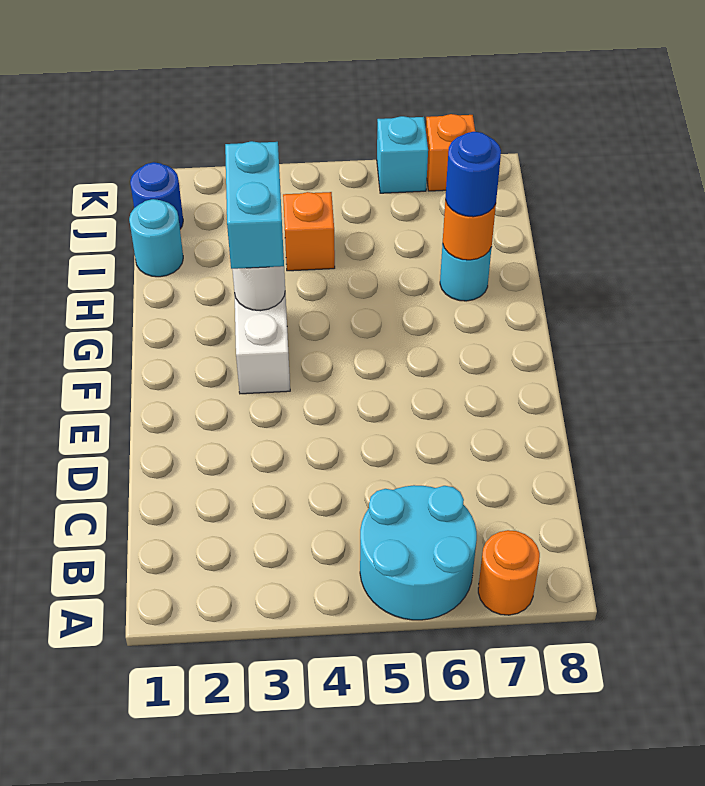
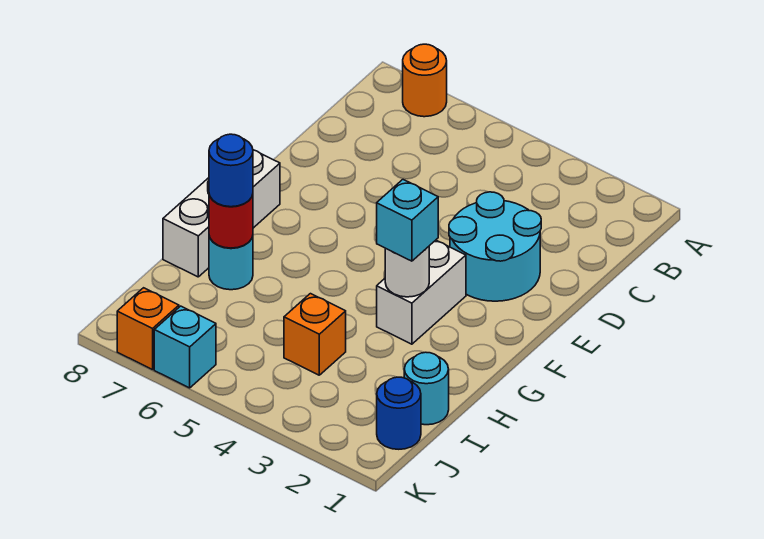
cyan 2x2 round brick [360,485,477,620] -> cyan 2x2 round brick moved to [449,192,541,301]
none -> white 1x3 brick [163,150,280,277]
cyan 1x2 brick [225,141,284,269] -> cyan 1x1 brick [377,180,438,261]
orange 1x1 round brick [443,200,496,260] -> red 1x1 round brick [209,194,253,248]

